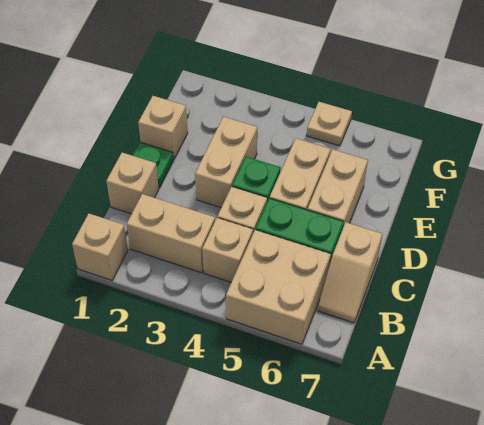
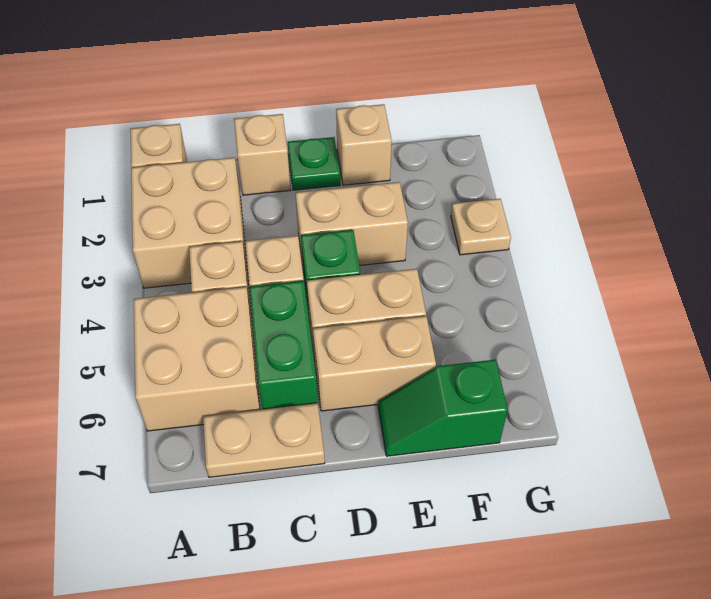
tan 1x2 brick [127,194,215,273] -> tan 2x2 brick [131,157,248,288]
tan 1x2 slope [317,222,383,323] -> tan 1x2 plate [203,403,325,477]
none -> green 1x2 slope [378,360,508,456]
tan 1x1 plate [307,102,352,146] -> tan 1x1 plate moved to [451,199,511,255]

